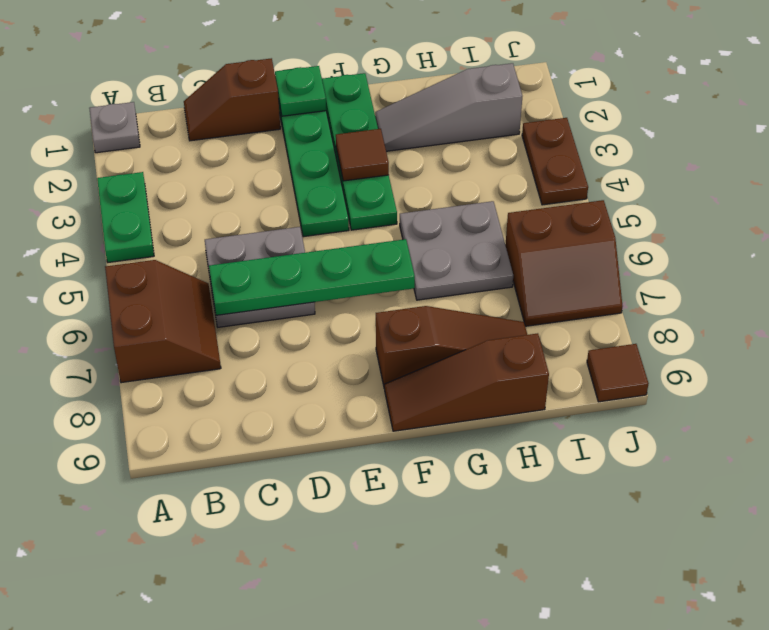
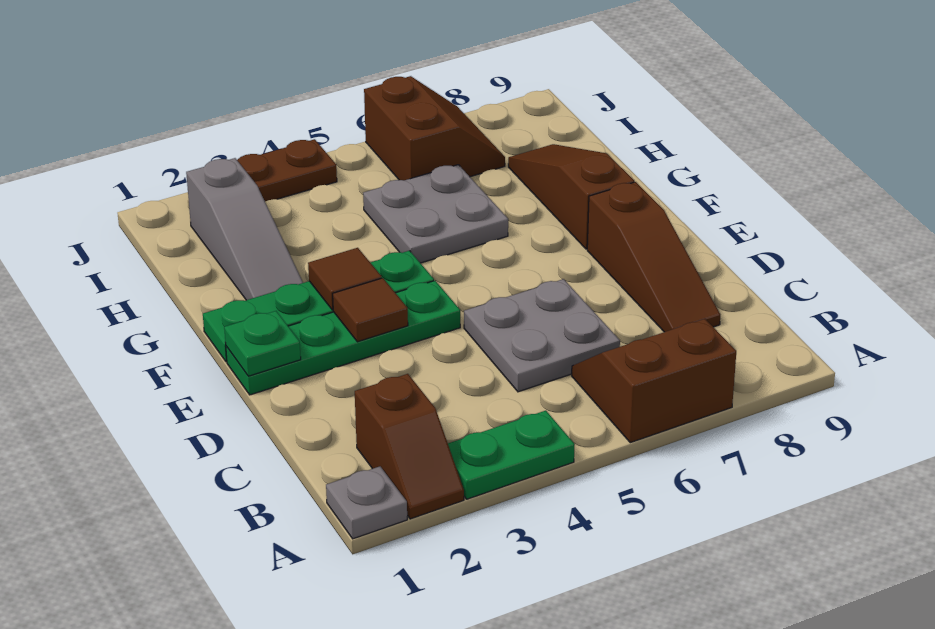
brown 1x2 slope [184,58,280,141] -> brown 1x2 slope moved to [355,374,464,519]
green 1x4 plate [209,239,415,315] -> none
brown 1x3 slope [384,333,549,431] -> brown 1x3 slope moved to [587,182,720,332]
brown 1x1 tile [587,344,649,402] -> brown 1x1 tile moved to [333,278,408,342]

